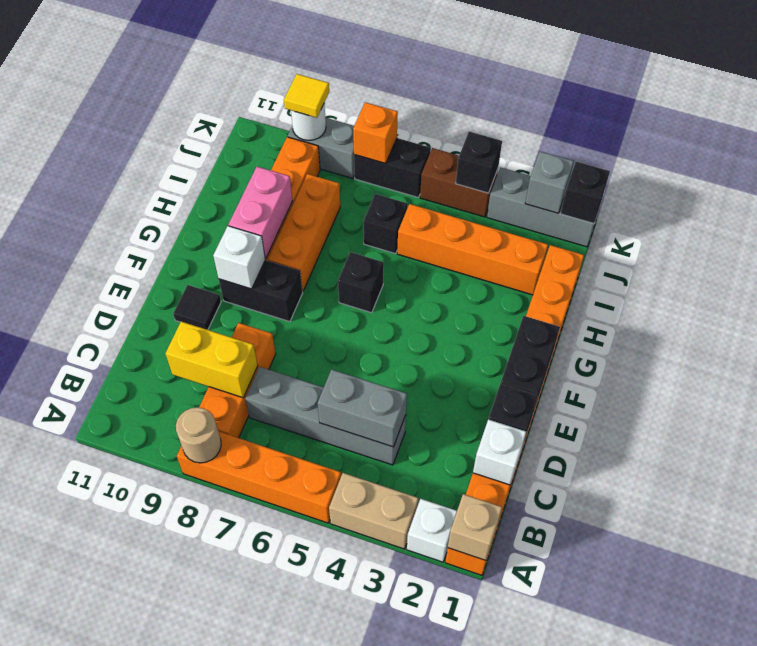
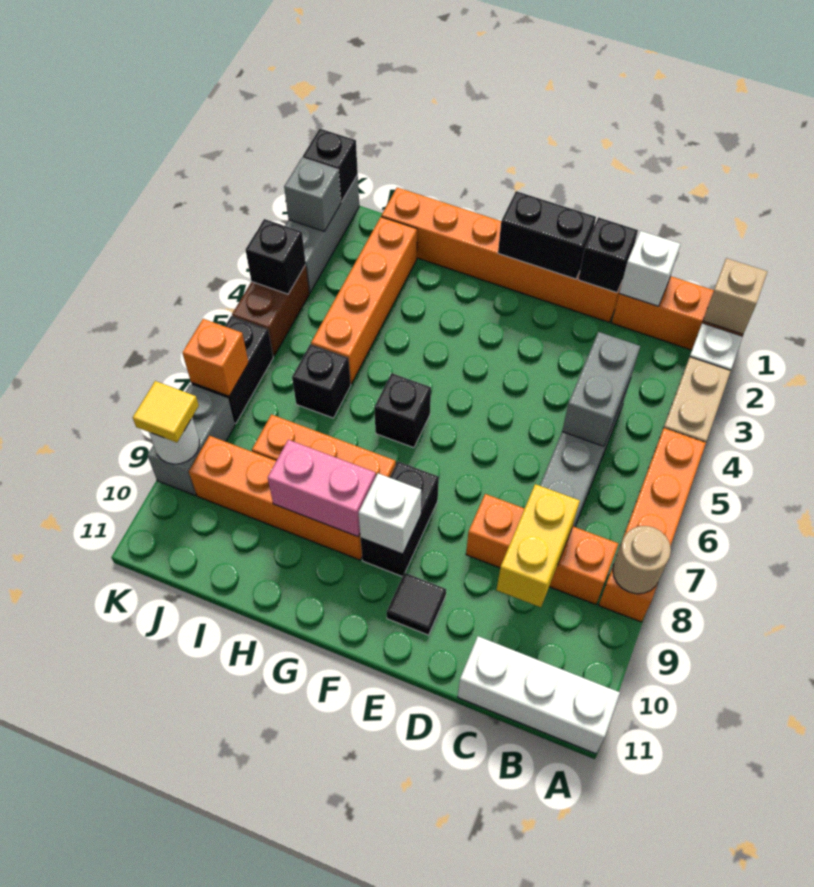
none -> white 1x3 brick [458,636,620,754]

